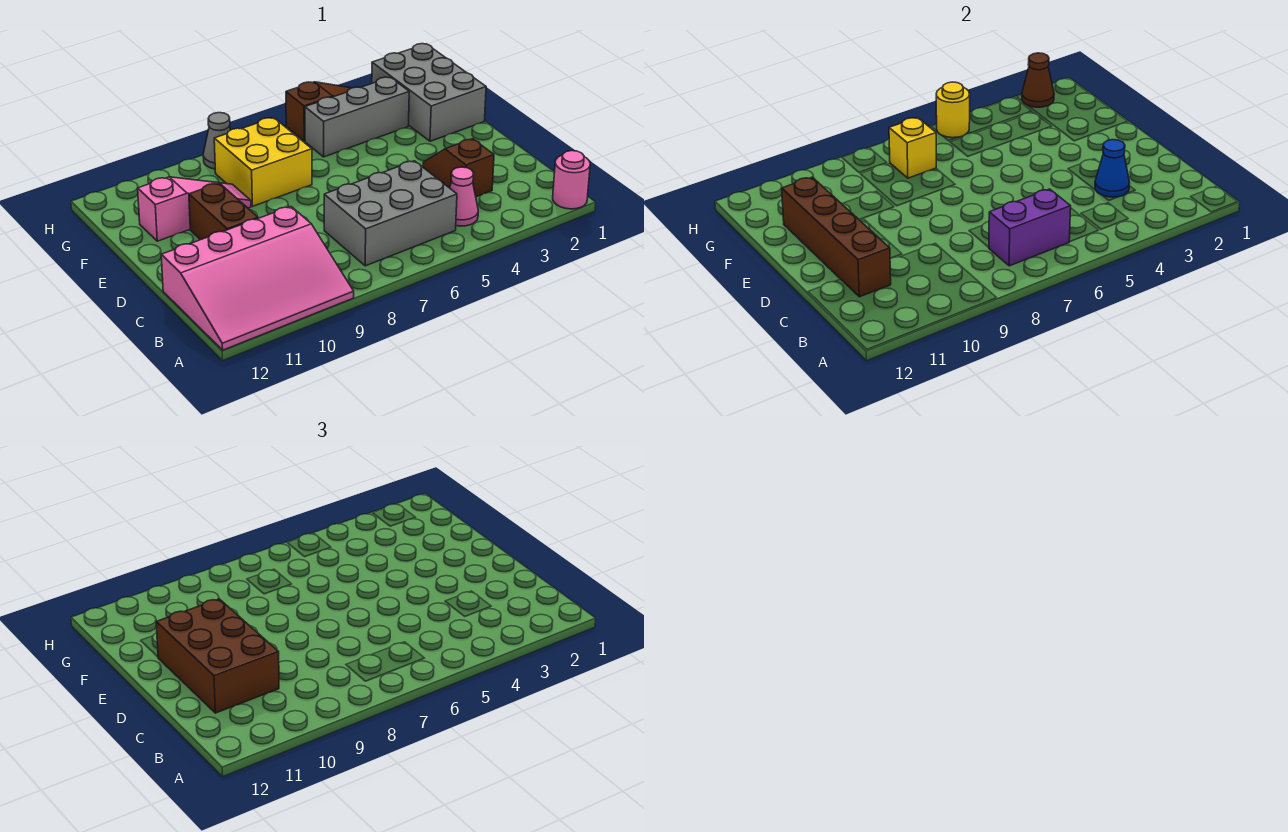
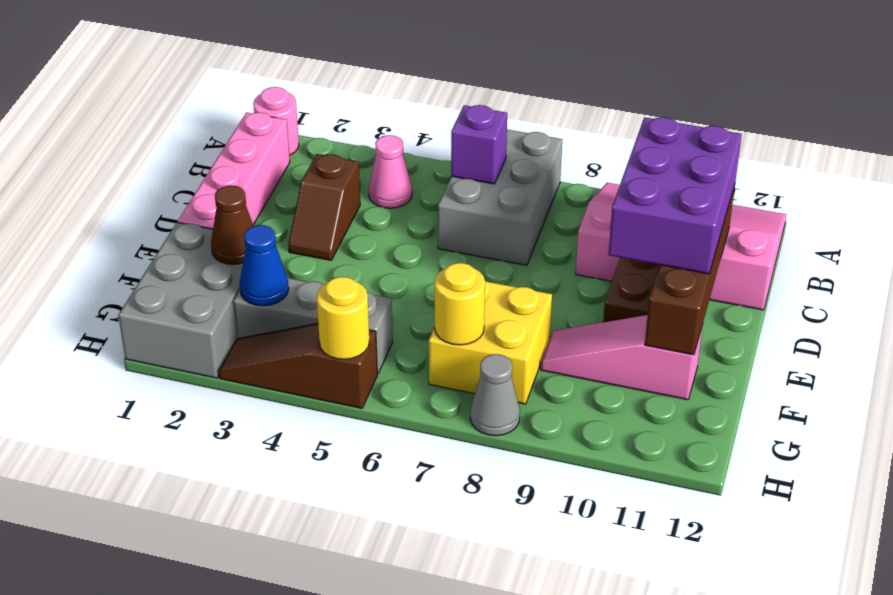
none -> pink 1x4 brick [178,112,290,229]
grey 2x3 brick [324,161,457,266] -> grey 2x3 brick turned to [438,130,562,265]
purple 1x2 brick [989,189,1071,266] -> purple 1x1 brick [451,105,507,184]
blue 1x1 cone [1095,140,1130,197] -> blue 1x1 cone moved to [240,225,289,306]
brown 2x3 brick [156,599,279,713] -> purple 2x3 brick [608,117,742,274]
yellow 1x1 brick [889,118,936,178] -> yellow 1x1 round brick [435,263,485,345]
brown 1x1 cone [1022,53,1054,107] -> brown 1x1 cone moved to [211,186,253,264]

